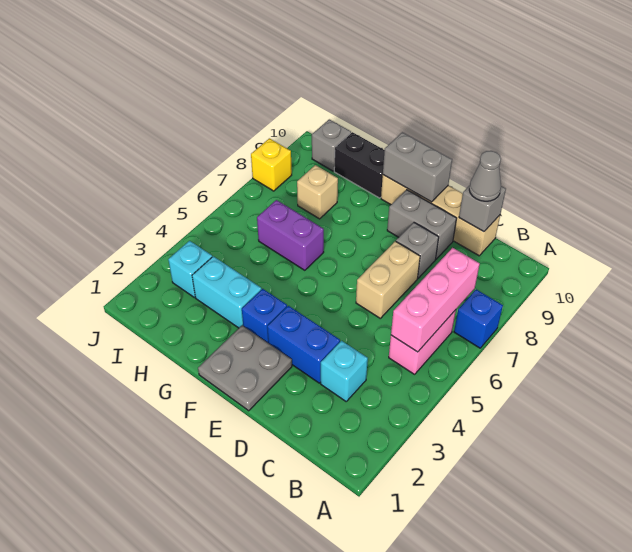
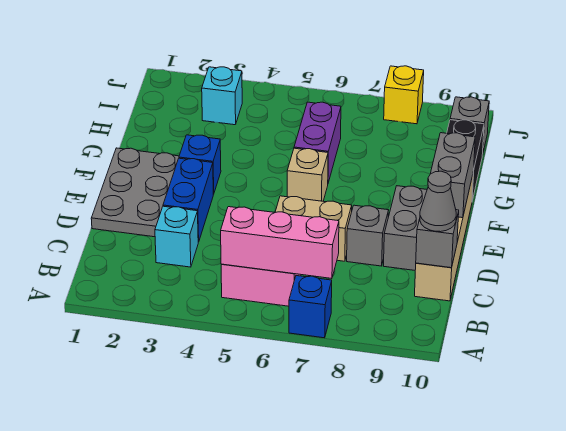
grey 2x2 plate [198,326,292,411] -> grey 2x3 plate [91,148,179,237]
cyan 1x2 brick [192,256,262,328] -> none
tan 1x1 brick [297,165,338,219] -> tan 1x1 brick moved to [287,148,328,201]

